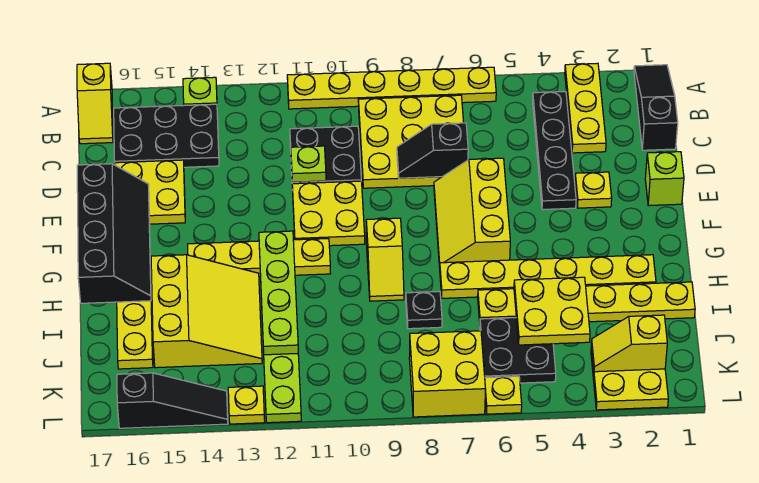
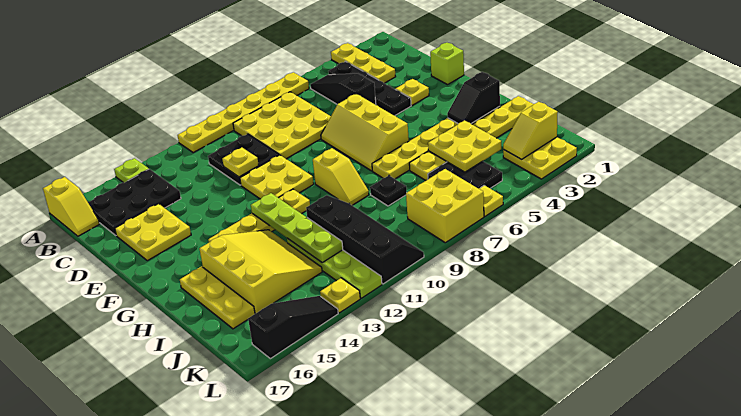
black 1x3 slope [634,65,678,150] -> black 1x3 slope moved to [310,73,376,105]
black 1x2 slope [397,123,468,178] -> black 1x2 slope moved to [447,72,500,124]
lime 1x1 plate [291,146,326,182] -> yellow 1x1 plate [222,148,259,177]
black 2x4 slope [77,164,151,303] -> black 2x4 slope moved to [306,195,424,284]

